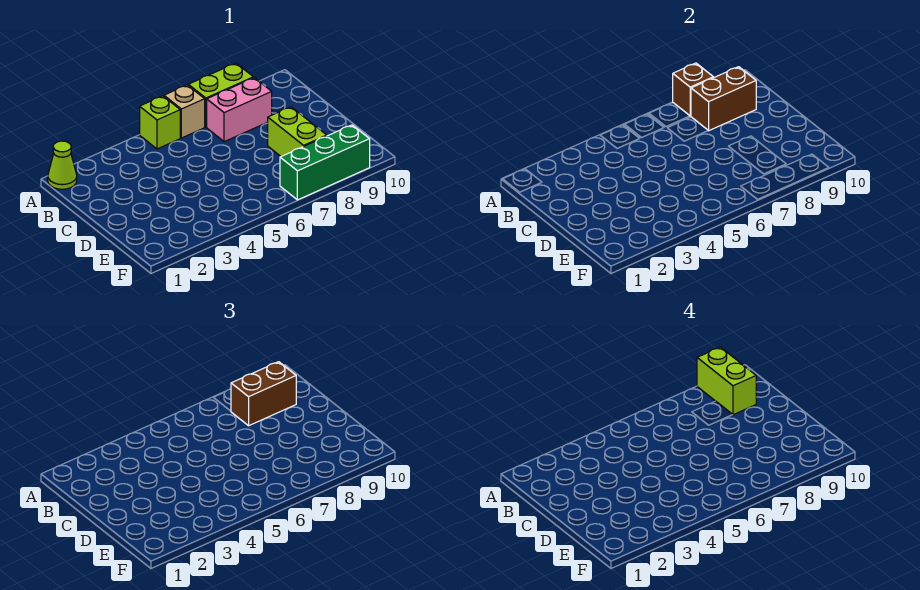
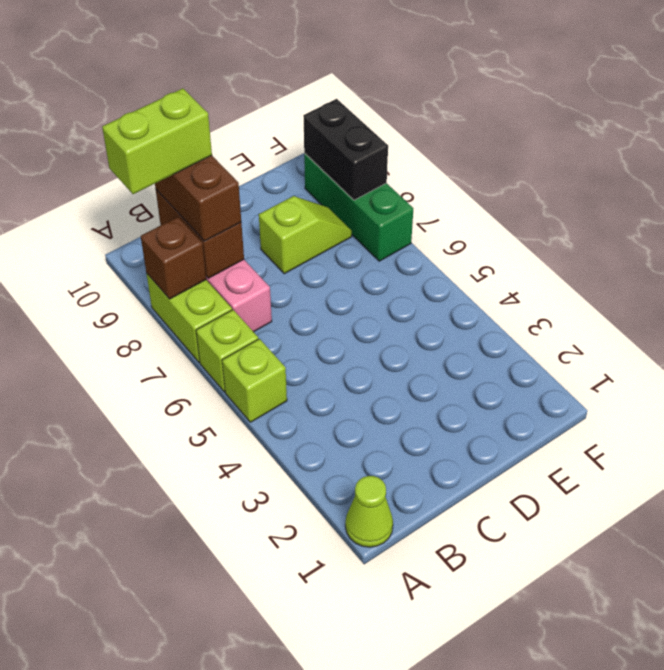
tan 1x1 brick [164,85,205,138] -> lime 1x1 brick [196,310,258,392]
lime 1x2 brick [268,107,327,156] -> lime 1x2 slope [259,196,352,274]
none -> black 1x2 brick [303,99,388,200]

